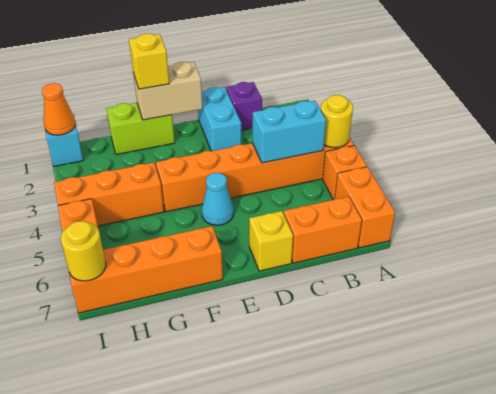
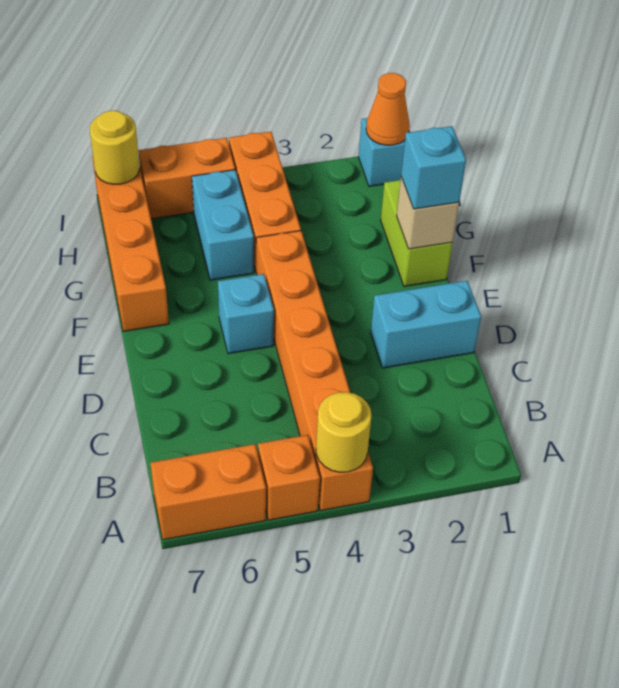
cyan 1x2 brick [252,101,326,163] -> cyan 1x2 brick moved to [192,170,254,280]
orange 1x2 brick [284,197,362,263] -> none
purple 1x1 brick [226,82,262,131] -> none
yellow 1x1 brick [249,211,293,271] -> none
tan 1x2 brick [133,62,203,120] -> tan 1x1 brick [397,177,459,249]
cyan 1x1 cone [202,173,234,225] -> cyan 1x1 brick [218,274,274,354]
yellow 1x1 brick [129,34,169,89] -> cyan 1x1 brick [401,126,466,209]

